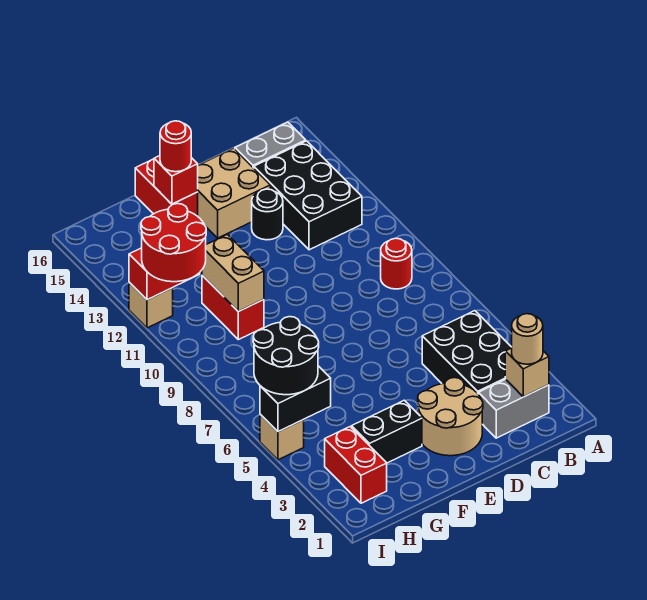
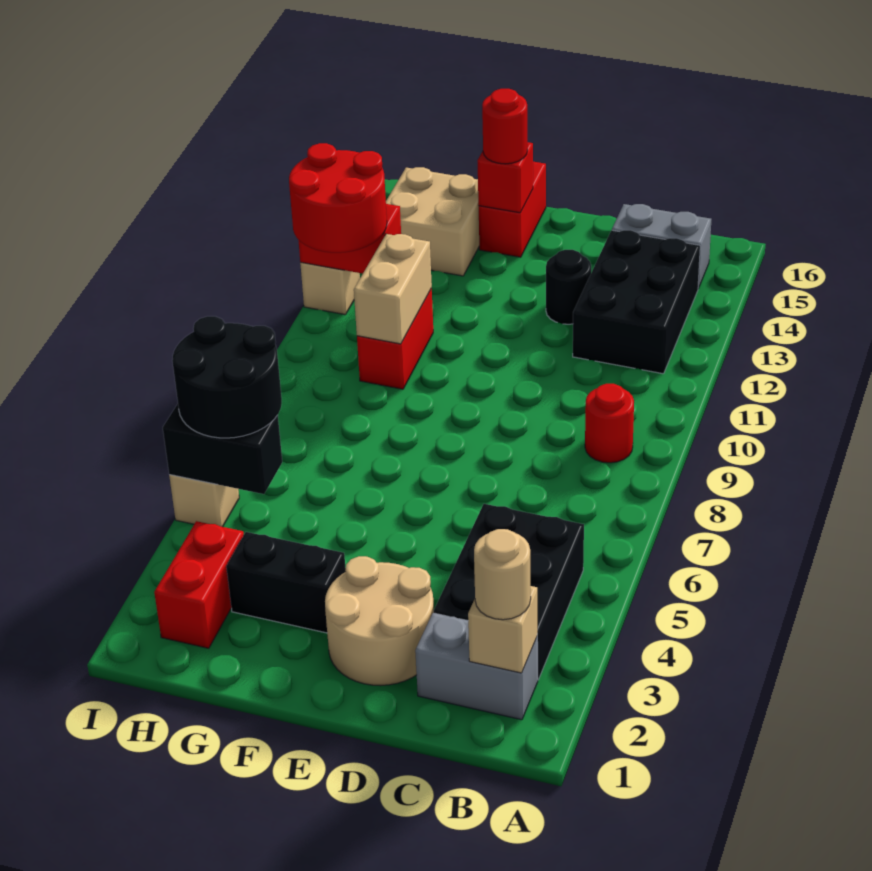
tan 2x2 brick [198,148,270,238] -> tan 2x2 brick moved to [386,167,479,276]

